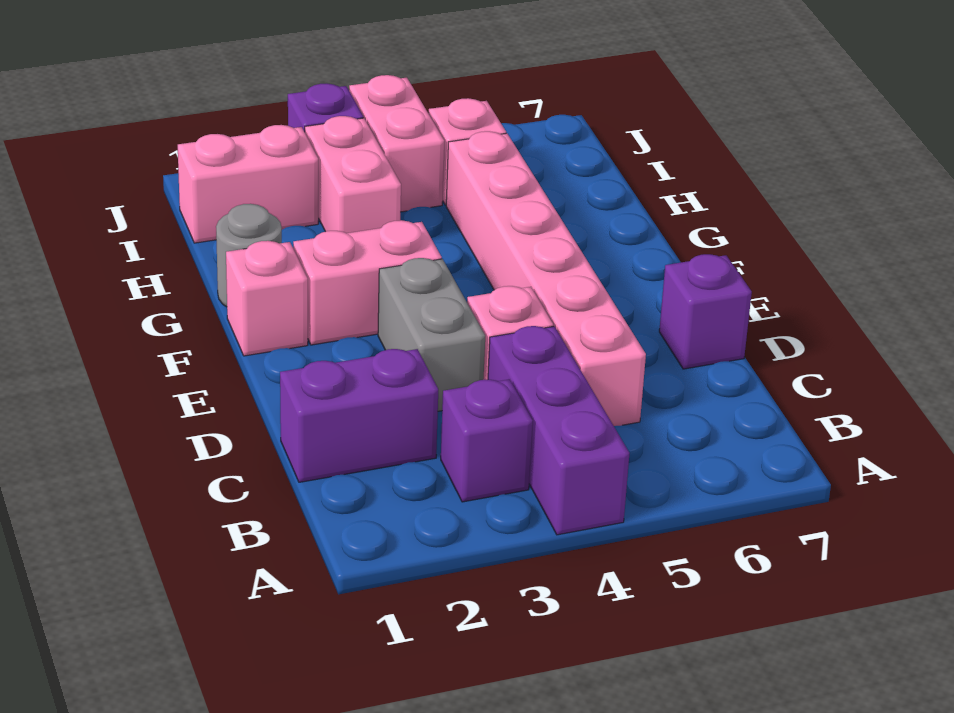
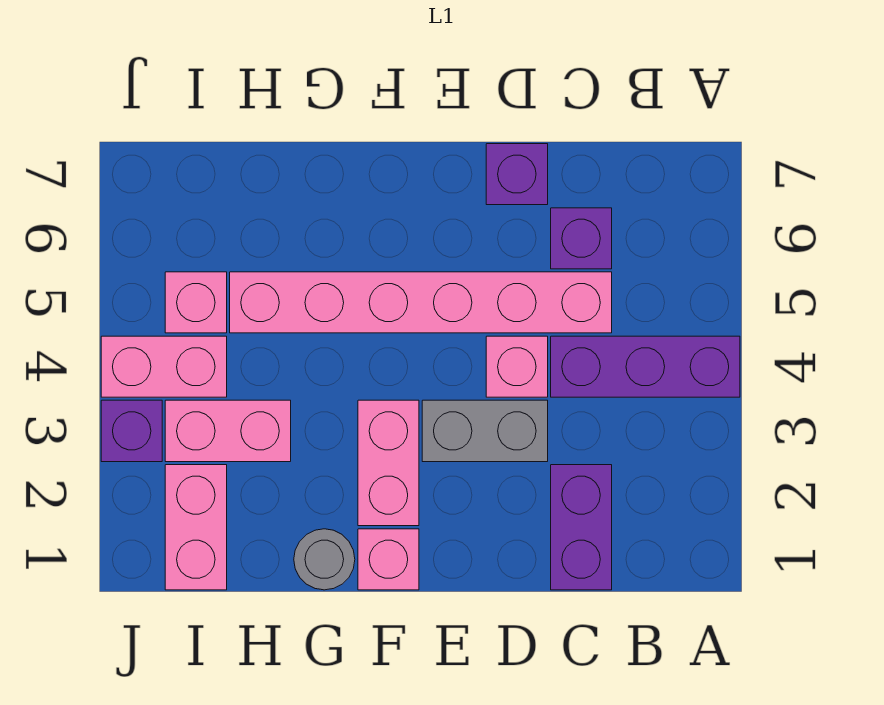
purple 1x1 brick [441,379,533,502] -> purple 1x1 brick moved to [551,208,612,269]

